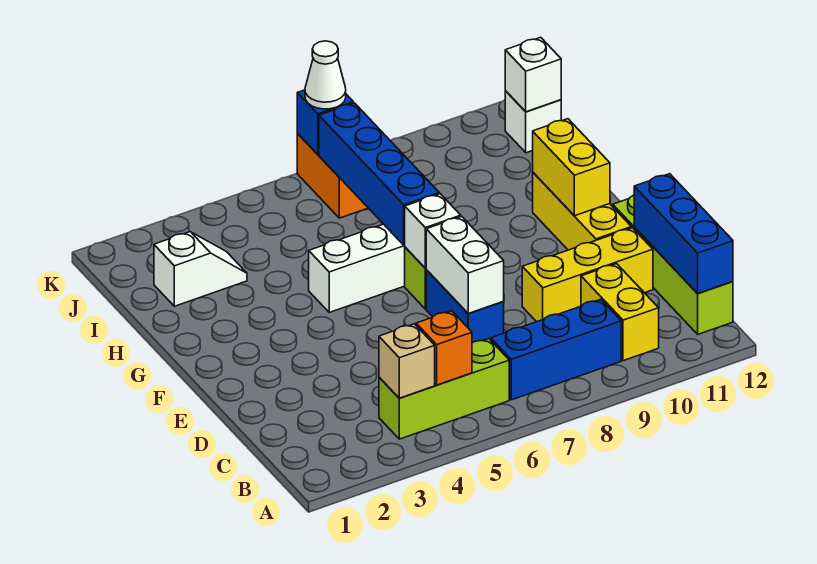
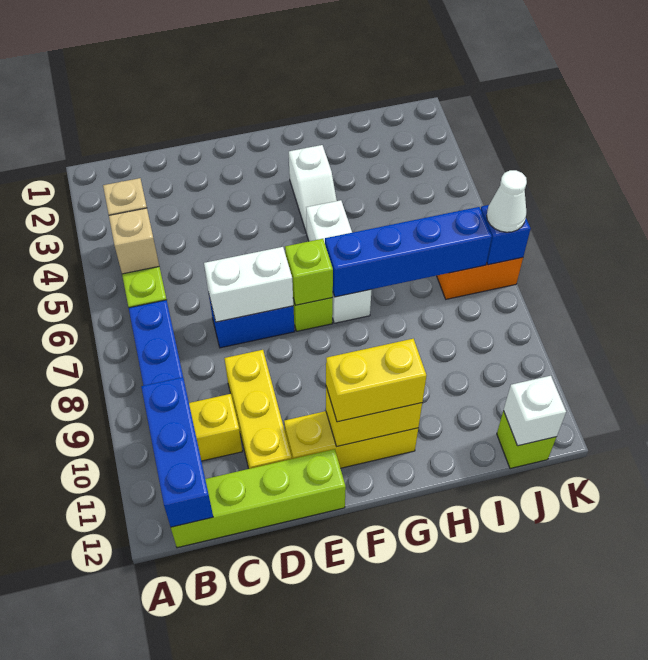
orange 1x1 brick [416,311,472,385] -> tan 1x1 brick [109,208,159,274]
blue 1x3 brick [634,174,733,294] -> blue 1x3 brick turned to [141,377,213,527]
white 1x1 brick [404,194,461,268] -> lime 1x1 brick [285,239,333,305]
none -> yellow 1x2 brick [326,339,427,422]
white 1x2 slope [154,232,247,306] -> white 1x2 slope moved to [289,145,337,233]
white 1x1 brick [505,91,561,153] -> lime 1x1 brick [497,411,556,469]

